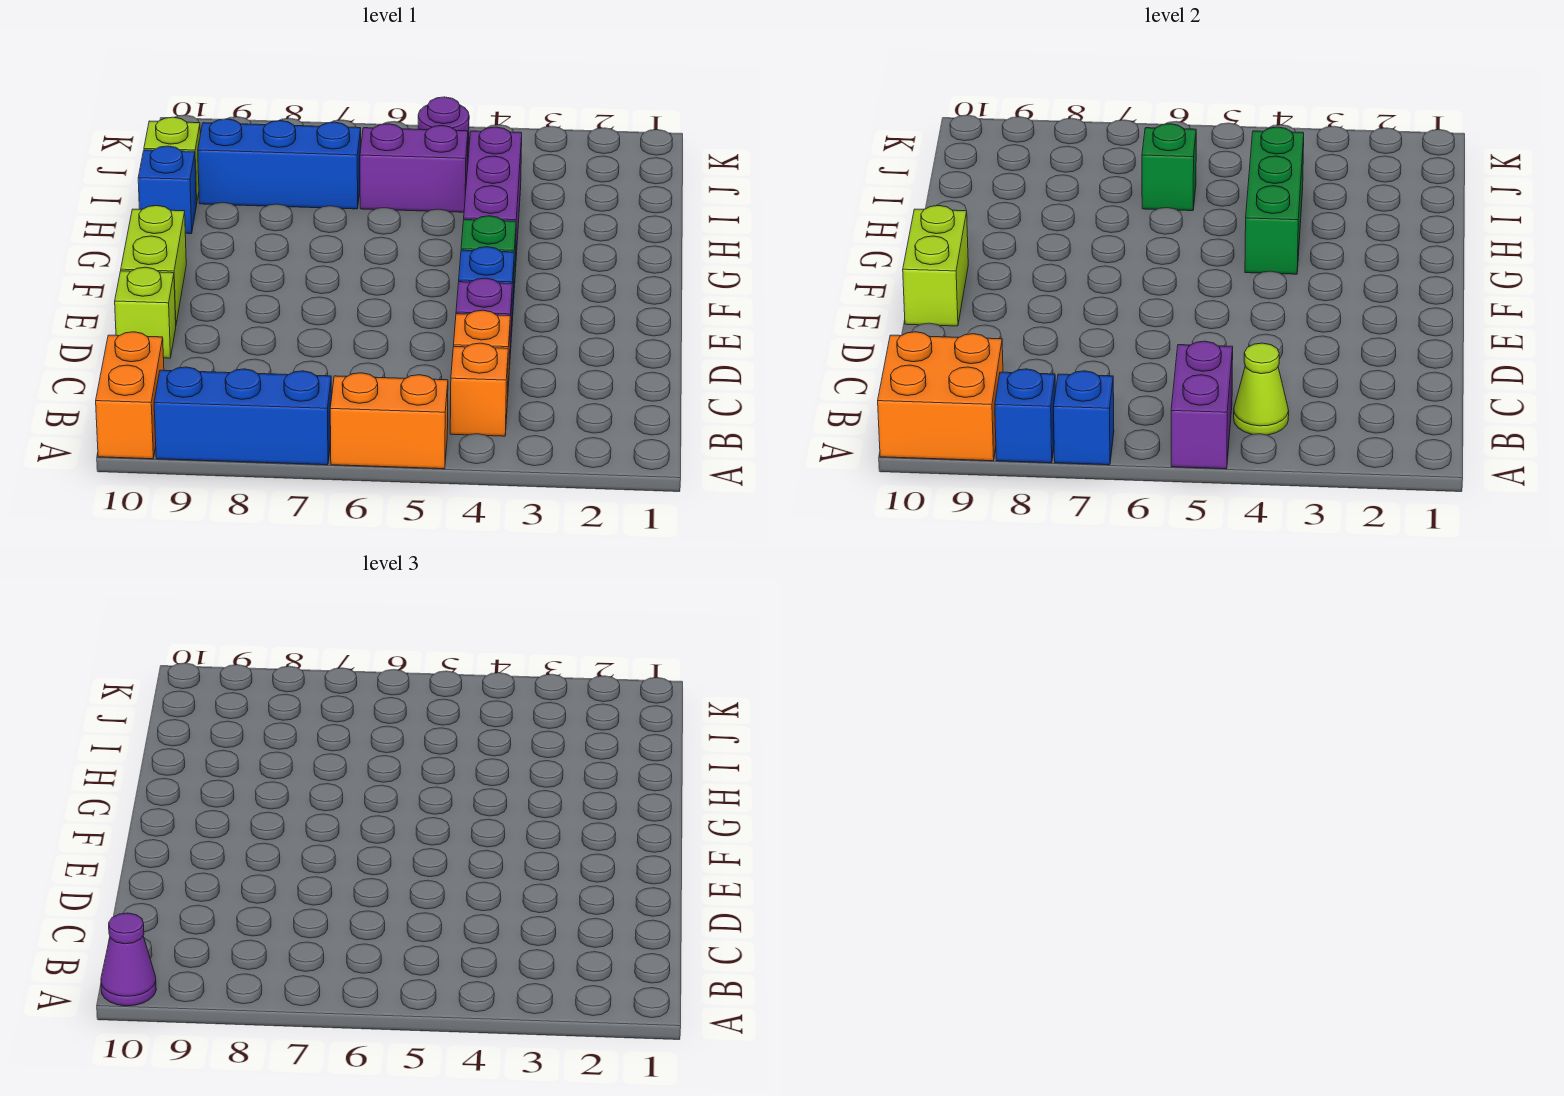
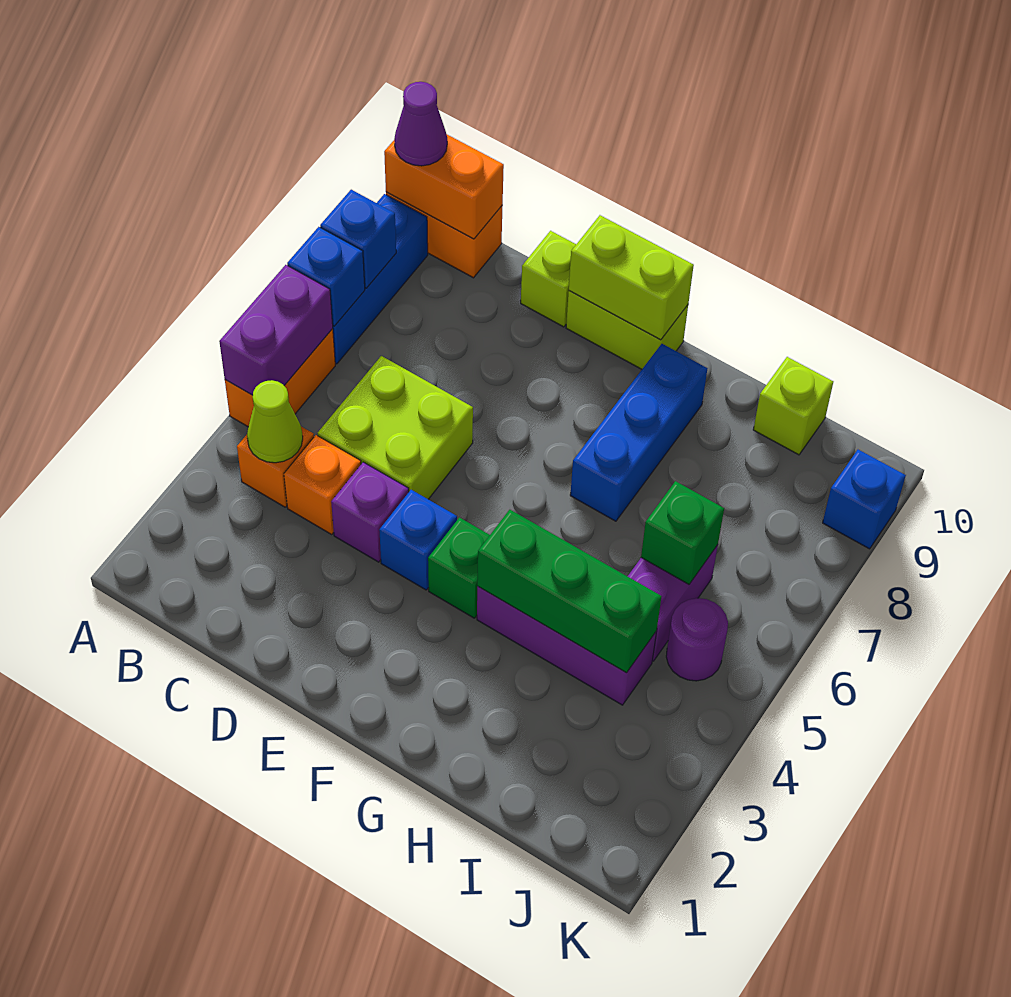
purple 1x2 brick [1171,341,1233,469] -> purple 1x2 brick turned to [219,265,333,395]
orange 2x2 brick [878,332,1003,461] -> orange 1x2 brick [384,135,504,239]
none -> lime 2x2 brick [318,356,473,499]
blue 1x1 brick [138,146,197,234] -> blue 1x1 brick moved to [823,450,906,549]
blue 1x3 brick [198,119,361,209] -> blue 1x3 brick moved to [570,344,707,521]

